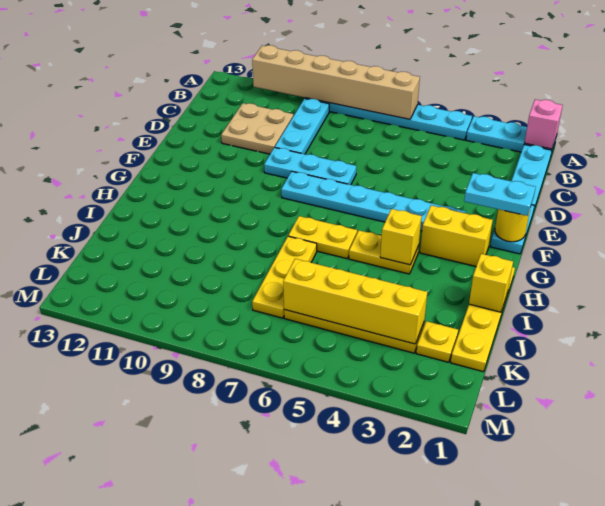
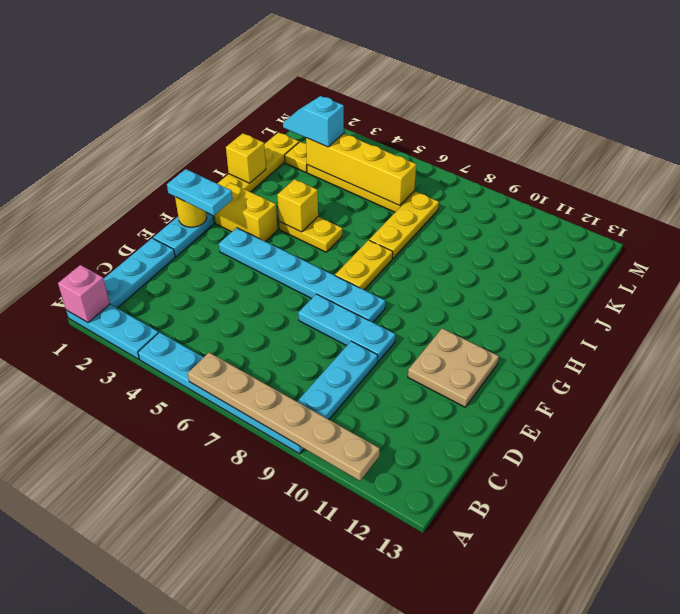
tan 1x6 brick [252,45,420,119] -> tan 1x6 plate [188,353,380,481]
tan 2x2 plate [221,103,293,154] -> tan 2x2 plate moved to [408,328,499,407]
yellow 1x2 plate [288,216,357,259] -> yellow 1x2 plate turned to [335,240,393,290]
none -> cyan 1x2 slope [283,96,344,147]

